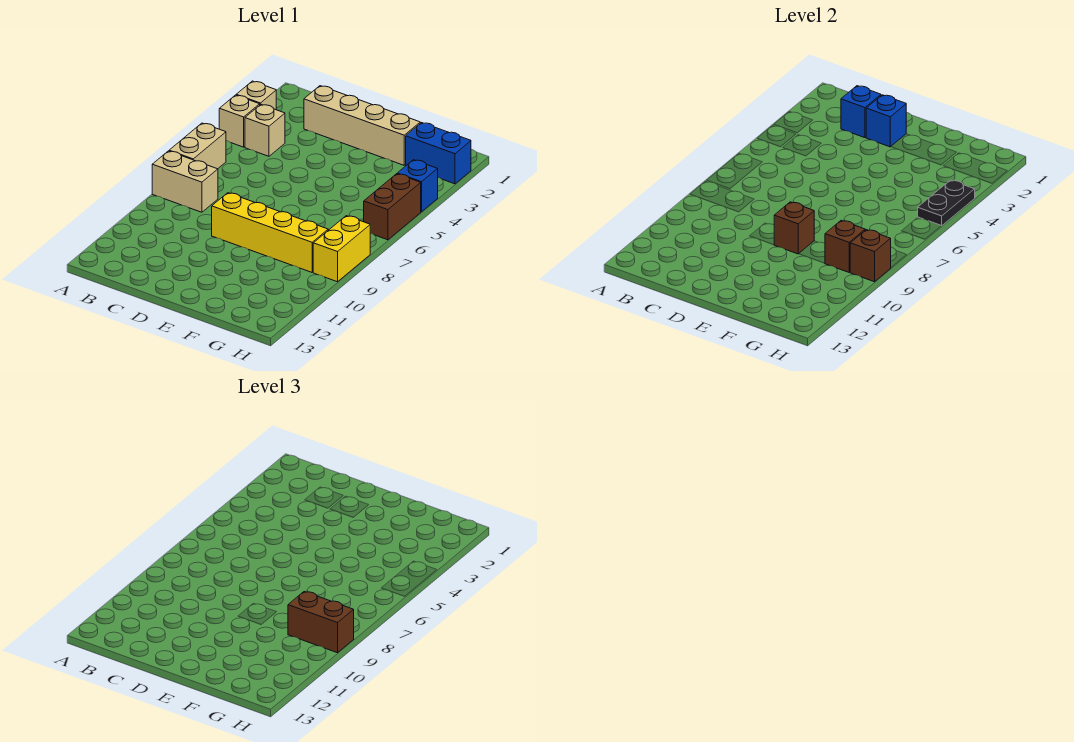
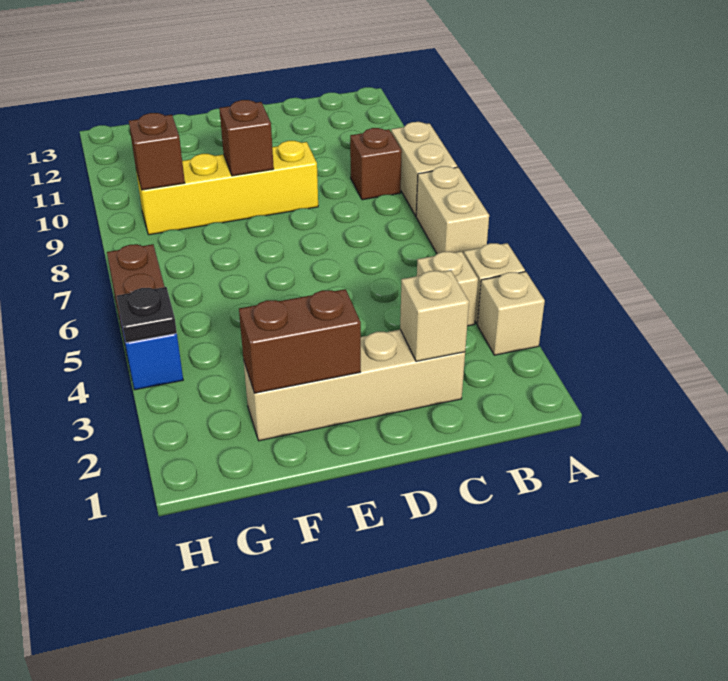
tan 1x2 brick [152,151,218,212] -> tan 1x2 brick turned to [391,122,457,216]
blue 1x1 brick [841,86,881,138] -> tan 1x1 brick [400,270,469,361]
blue 1x1 brick [866,95,906,147] -> none
blue 1x2 brick [406,123,471,184] -> none
brown 1x2 brick [288,592,354,653] -> brown 1x2 brick moved to [239,289,361,393]
black 1x2 plate [918,180,975,226] -> black 1x1 plate [117,287,177,343]
yellow 1x2 brick [313,216,370,282] -> none
brown 1x1 brick [850,230,891,282] -> brown 1x1 brick moved to [350,128,402,200]

